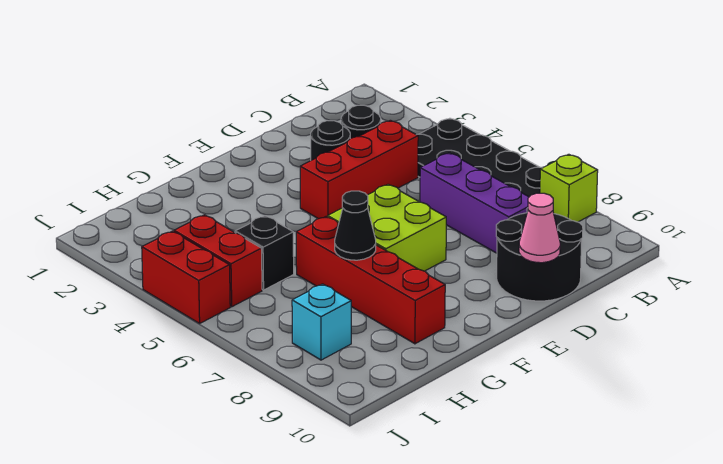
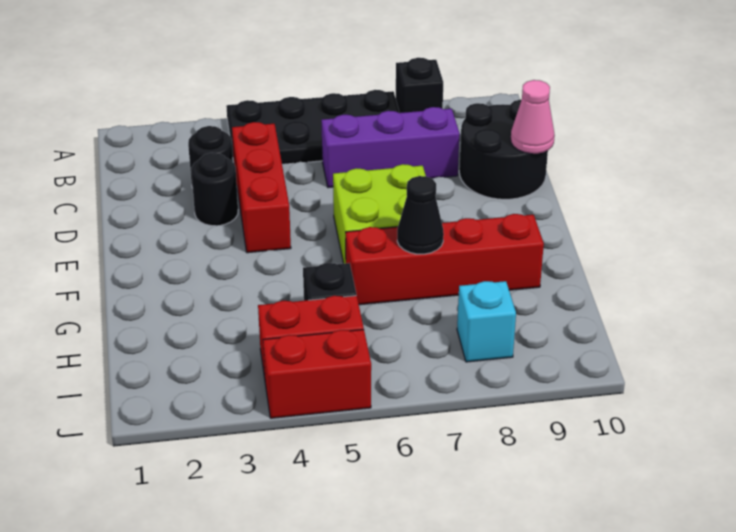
lime 1x1 brick [540,154,598,222] -> black 1x1 brick [396,58,443,113]

